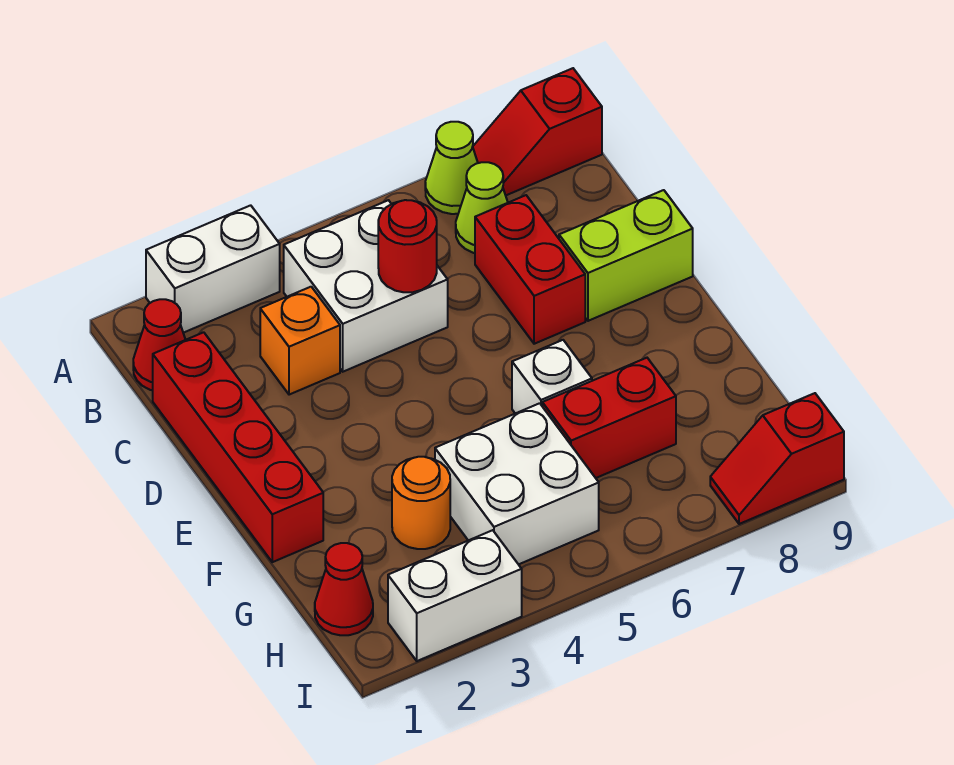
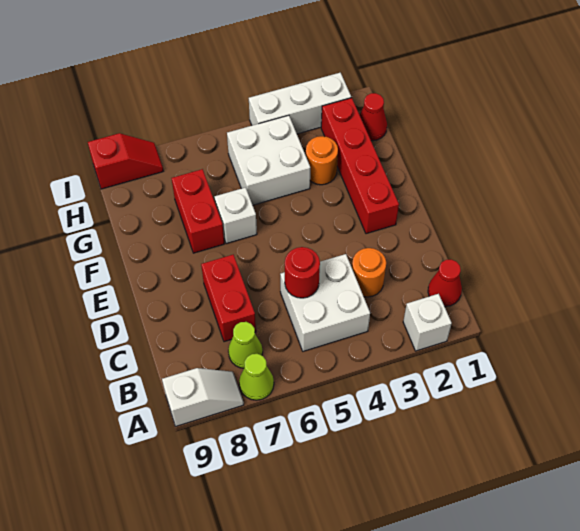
white 1x2 brick [146,205,280,333] -> white 1x1 brick [403,294,452,351]
red 1x2 slope [473,68,602,195] -> white 1x2 slope [162,368,244,426]
red 1x4 brick [153,332,323,562] -> red 1x4 brick moved to [321,98,399,234]
orange 1x1 brick [260,287,340,395] -> orange 1x1 round brick [352,248,386,297]
lime 1x2 brick [559,190,693,321] -> none
red 1x2 brick [542,358,676,478] -> red 1x2 brick turned to [171,169,224,253]
white 1x2 brick [388,530,522,661] -> white 1x3 brick [249,73,351,134]

